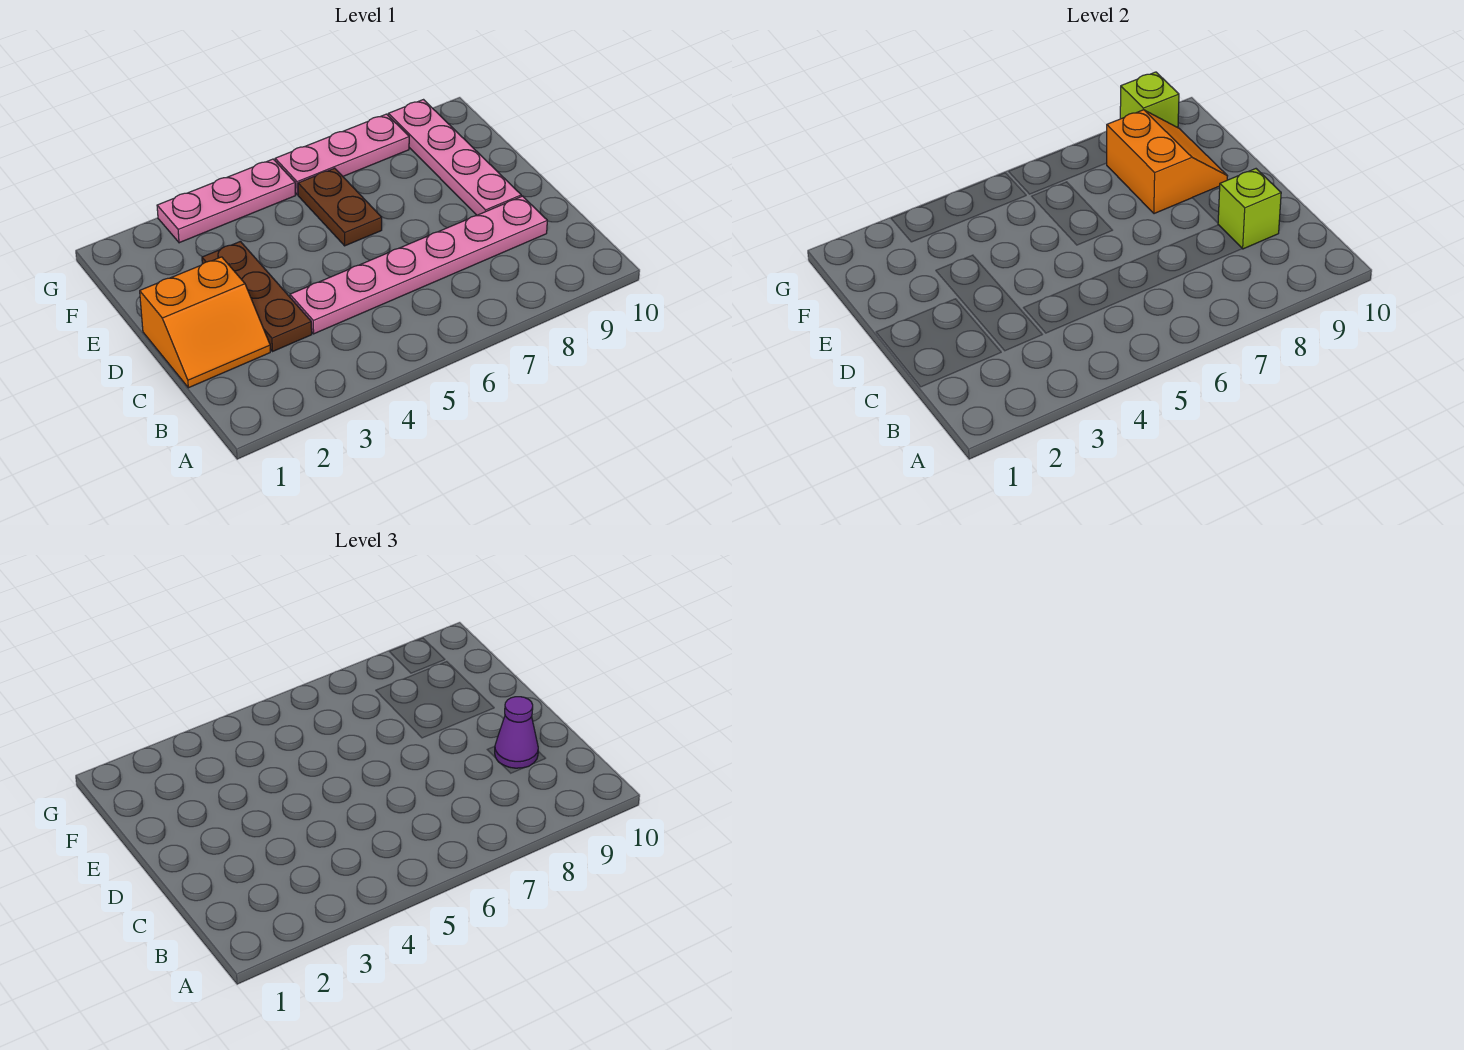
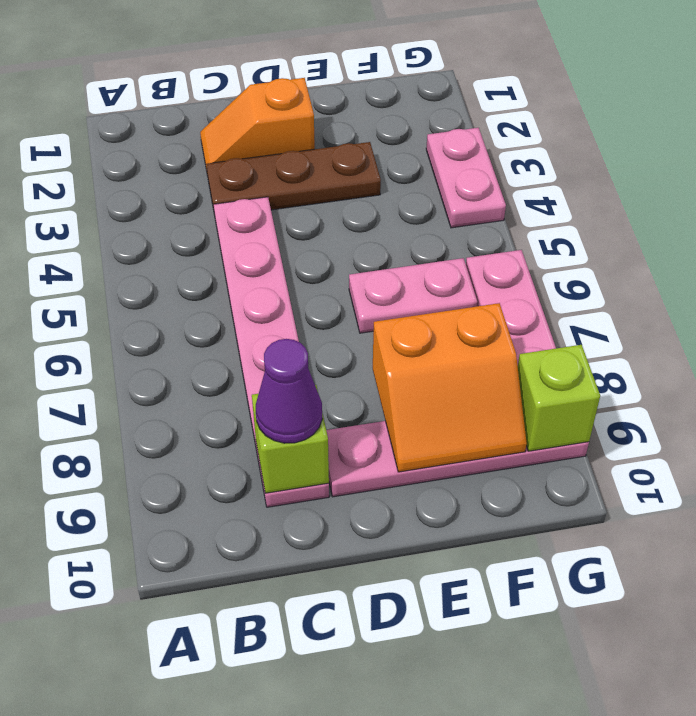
orange 2x2 slope [140,257,270,388] -> orange 1x2 slope [200,78,315,175]
brown 1x2 plate [298,168,382,246] -> pink 1x2 plate [349,258,477,333]
pink 1x3 plate [157,159,295,243] -> pink 1x2 plate [426,128,506,228]

